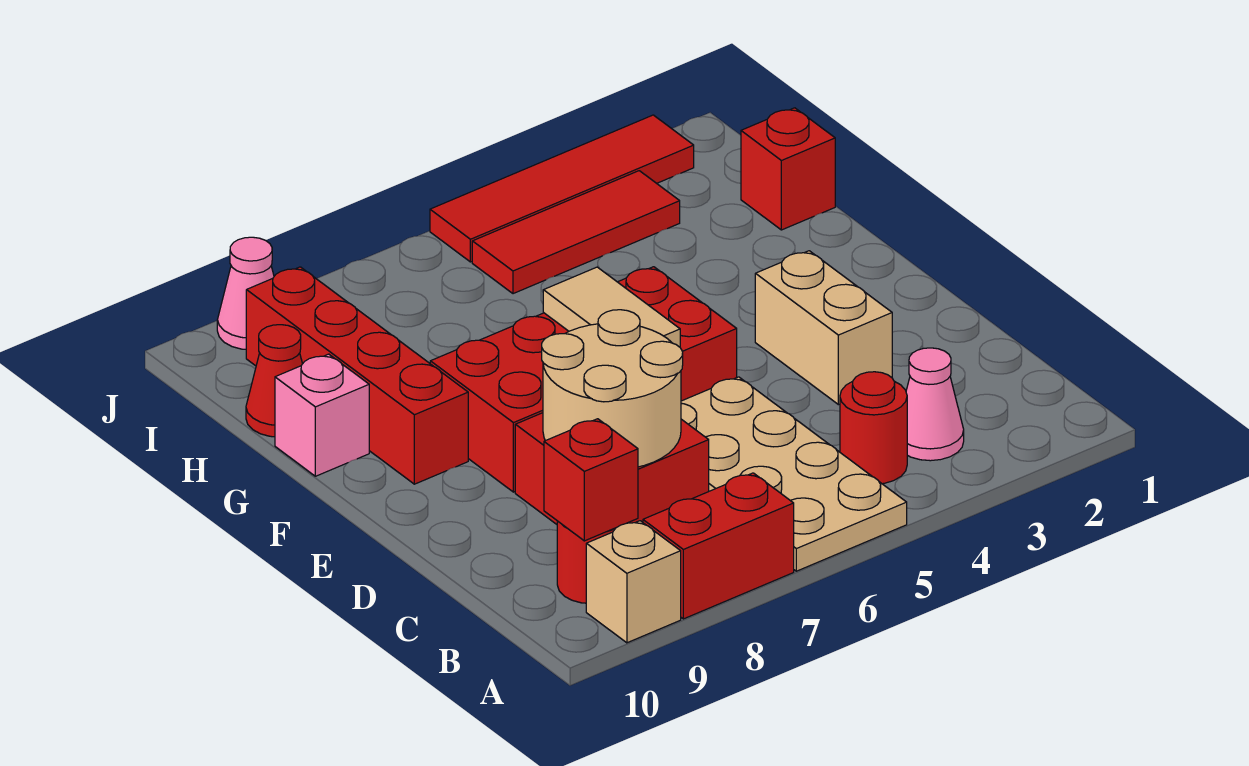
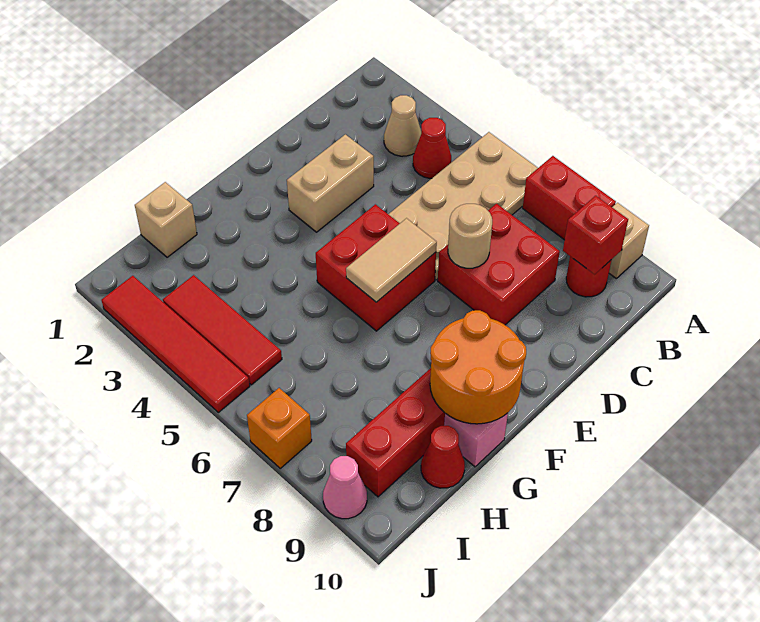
pink 1x1 cone [906,348,964,461] -> tan 1x1 cone [384,95,421,156]
red 1x1 round brick [840,372,907,484] -> red 1x1 cone [413,118,451,178]
tan 2x2 round brick [542,310,683,467] -> tan 1x1 round brick [448,204,492,268]
red 2x4 brick [430,267,737,492] -> red 2x2 brick [316,204,436,331]
none -> orange 2x2 round brick [430,310,526,424]
red 1x1 brick [741,108,835,230] -> tan 1x1 brick [135,182,197,257]
none -> orange 1x1 brick [247,388,312,468]

